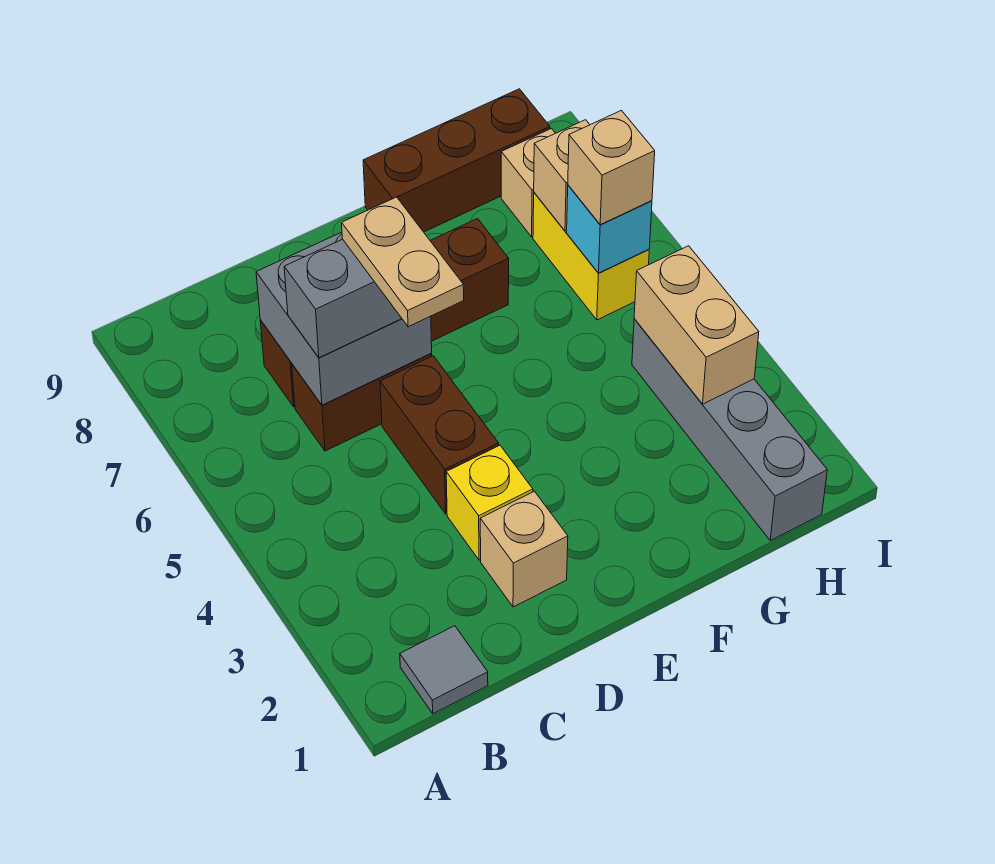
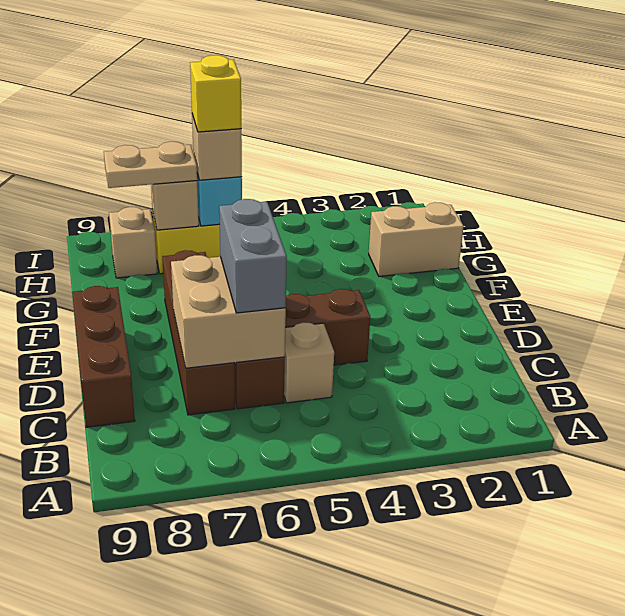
grey 1x1 tile [400,626,488,714] -> none
grey 2x2 brick [256,232,432,405] -> tan 2x2 brick [171,255,286,368]
tan 1x1 brick [480,491,568,607] -> tan 1x1 brick moved to [284,323,334,403]
yellow 1x1 brick [446,445,533,560] -> yellow 1x1 brick moved to [190,55,241,132]
tan 1x2 plate [342,197,464,327] -> tan 1x2 plate moved to [104,142,197,188]
brown 1x3 brick [363,89,550,232] -> brown 1x3 brick moved to [72,286,135,427]
grey 1x4 brick [632,319,827,541] -> none
tan 1x2 brick [634,246,759,404] -> tan 1x2 brick moved to [369,202,464,276]

